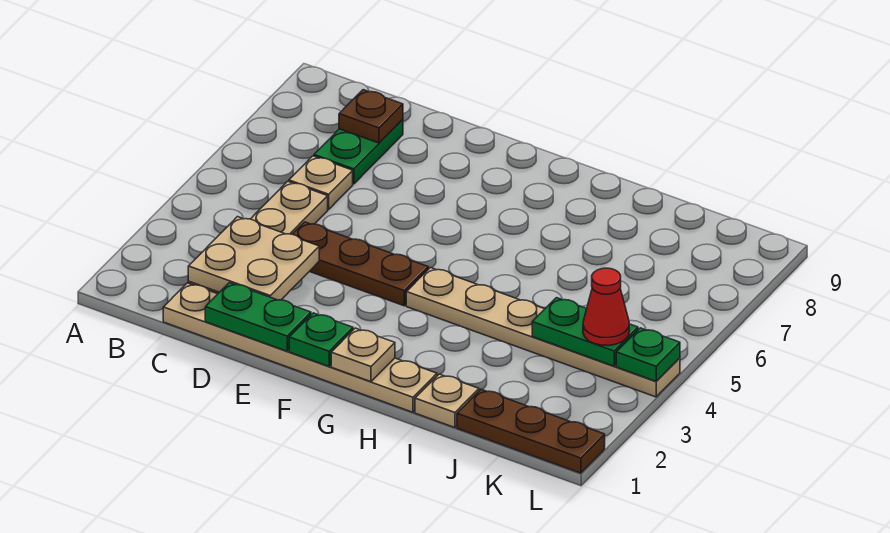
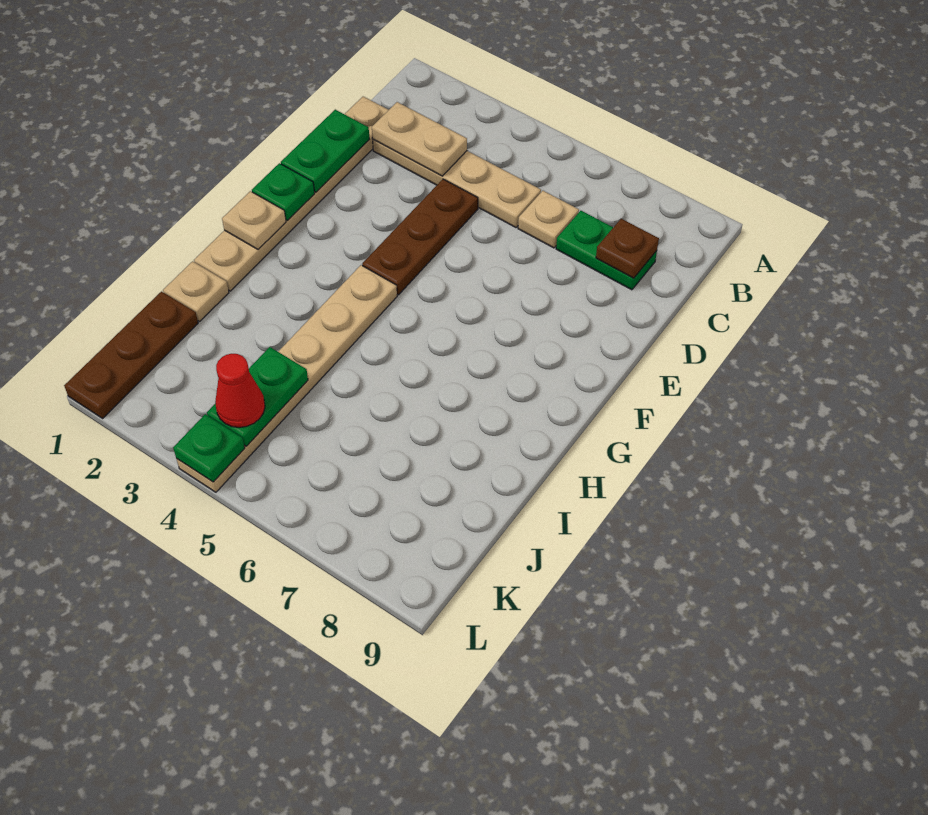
tan 2x2 plate [188,217,319,300] -> tan 1x2 plate [372,102,467,176]

